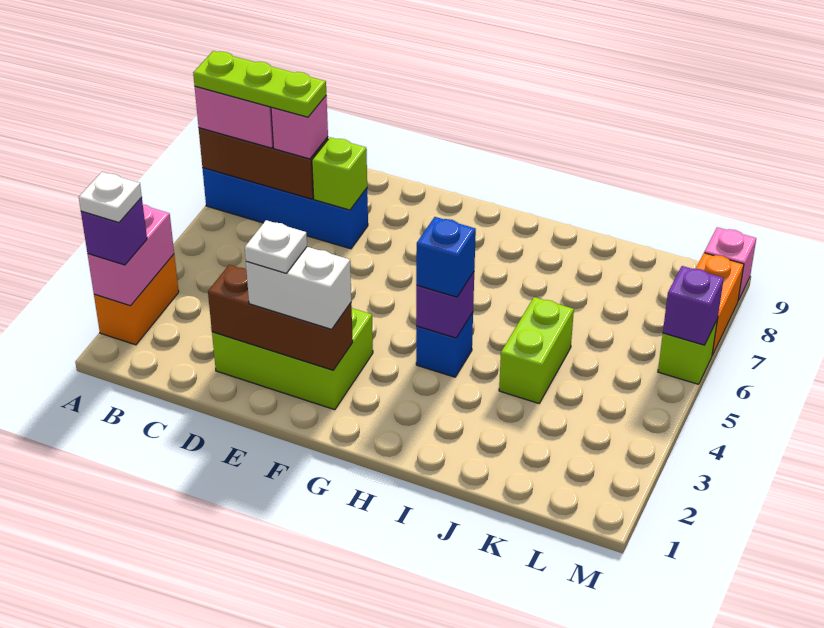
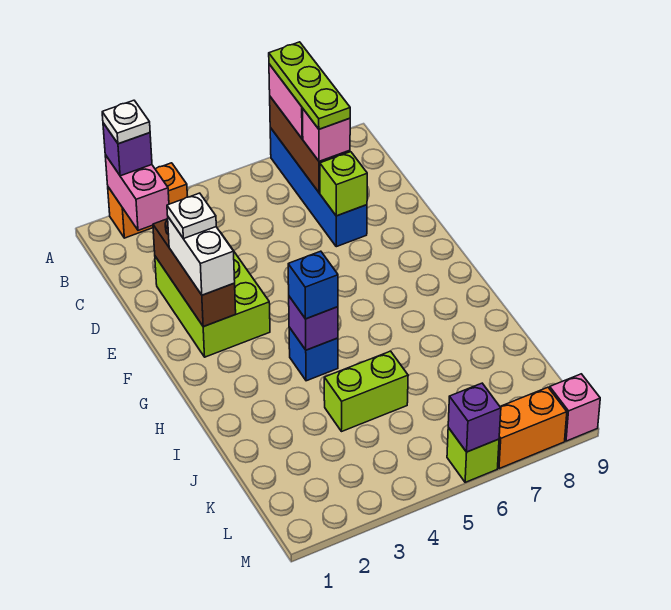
pink 1x2 brick [88,205,174,306] -> pink 1x2 brick turned to [105,155,169,230]

